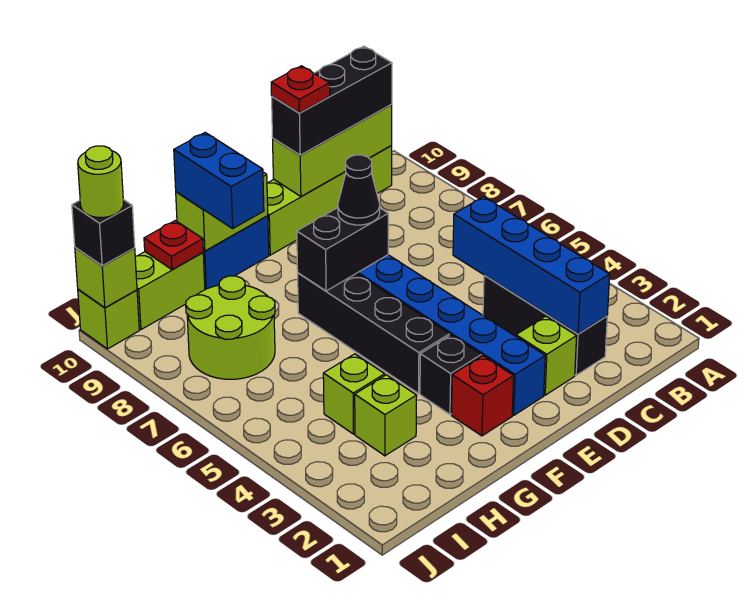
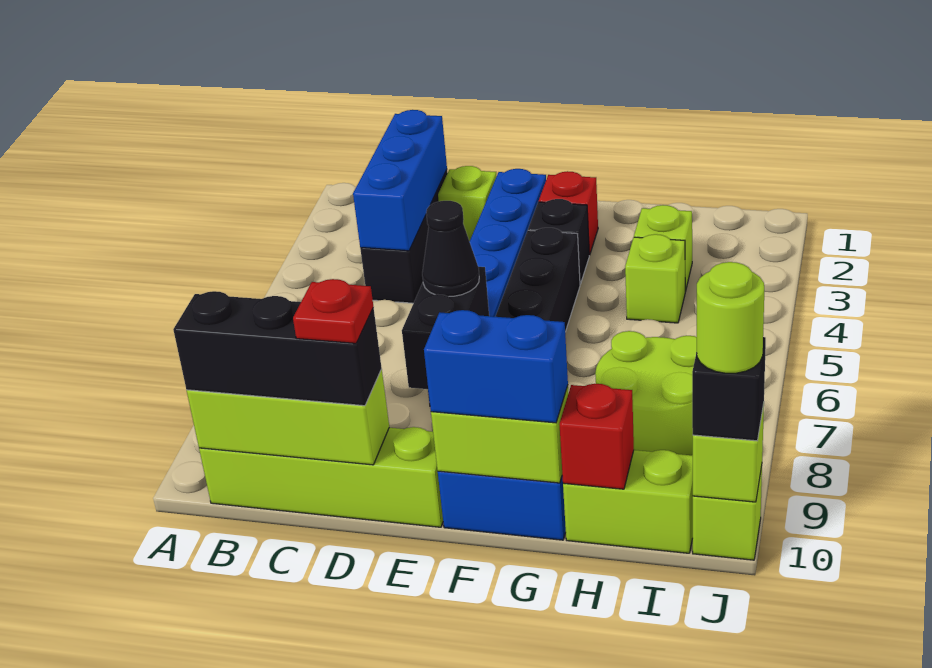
blue 1x4 brick [453,197,610,334] -> blue 1x3 brick [353,110,447,251]
black 1x2 brick [297,208,388,291] -> black 1x2 brick turned to [402,267,489,389]
blue 1x2 brick [174,132,264,229] -> blue 1x2 brick turned to [424,310,568,423]
red 1x1 plate [144,221,203,270] -> red 1x1 brick [559,384,634,489]

